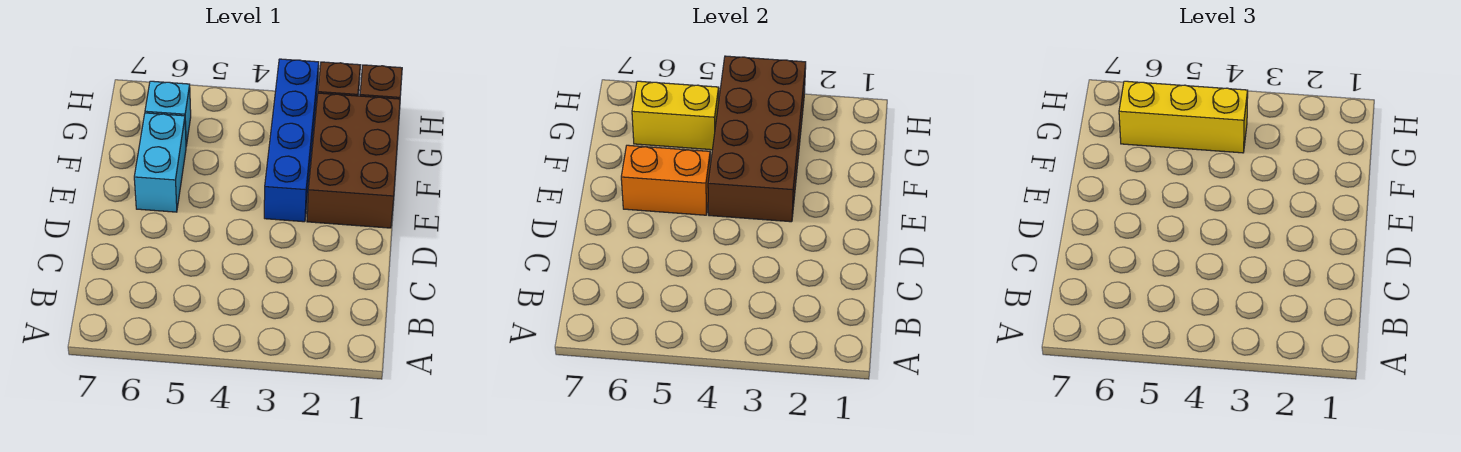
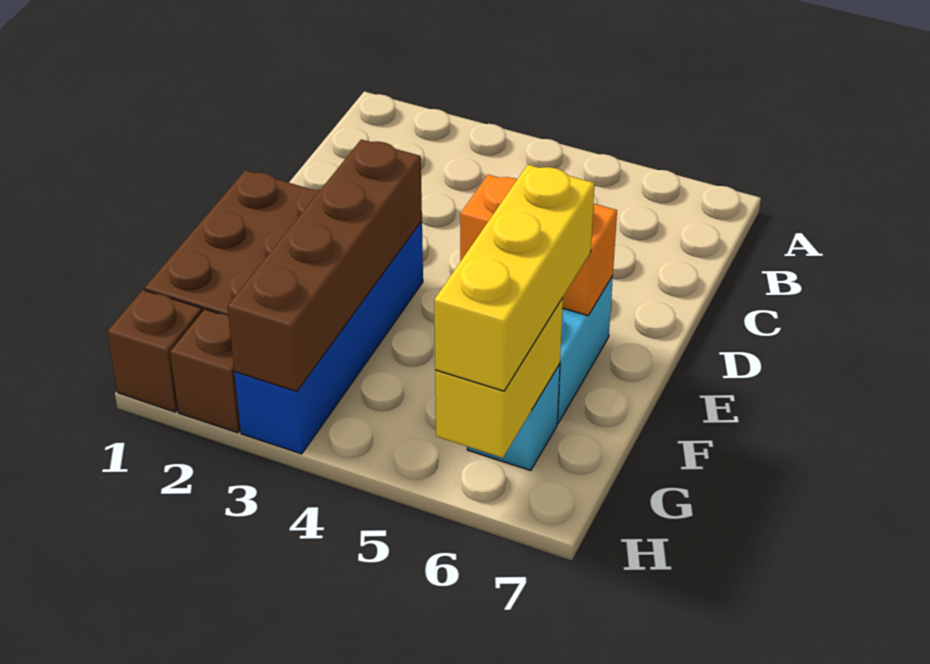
brown 2x4 brick [708,56,806,222] -> brown 1x4 brick [227,140,422,392]
yellow 1x3 brick [1119,81,1248,153] -> yellow 1x3 brick turned to [434,165,595,391]
yellow 1x2 brick [632,81,719,150] -> yellow 1x2 brick turned to [435,298,563,458]

